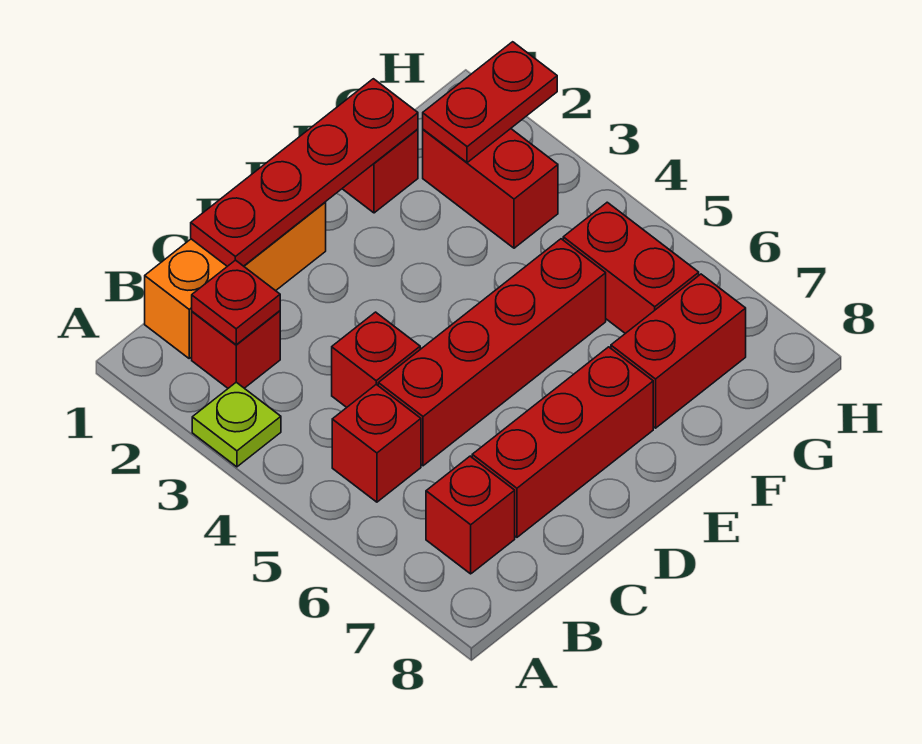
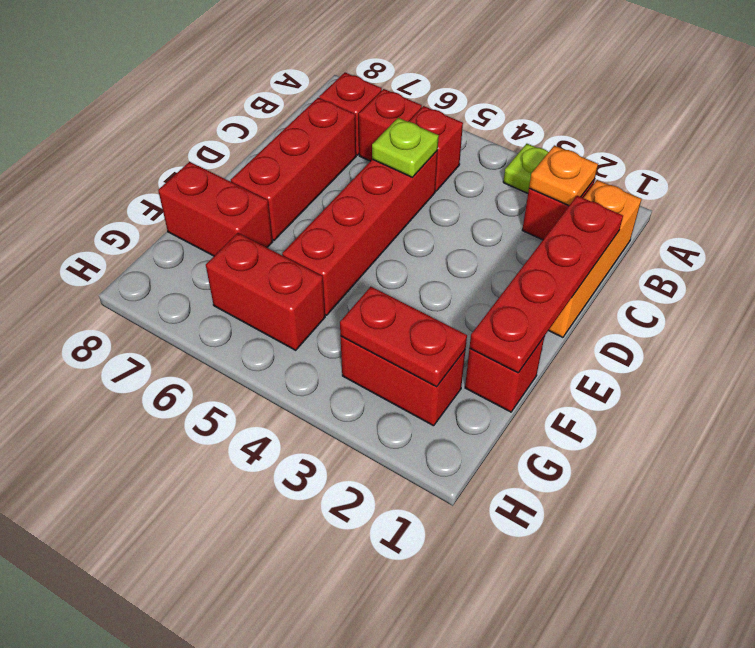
red 1x1 plate [192,260,280,345] -> orange 1x1 plate [529,145,598,206]
red 1x1 brick [332,312,420,407] -> red 1x1 brick moved to [359,89,422,161]
none -> lime 1x1 plate [372,118,439,177]
red 1x2 brick [611,274,746,428] -> red 1x2 brick turned to [158,162,273,256]
red 1x2 plate [423,42,557,163] -> red 1x2 plate turned to [340,287,467,387]

